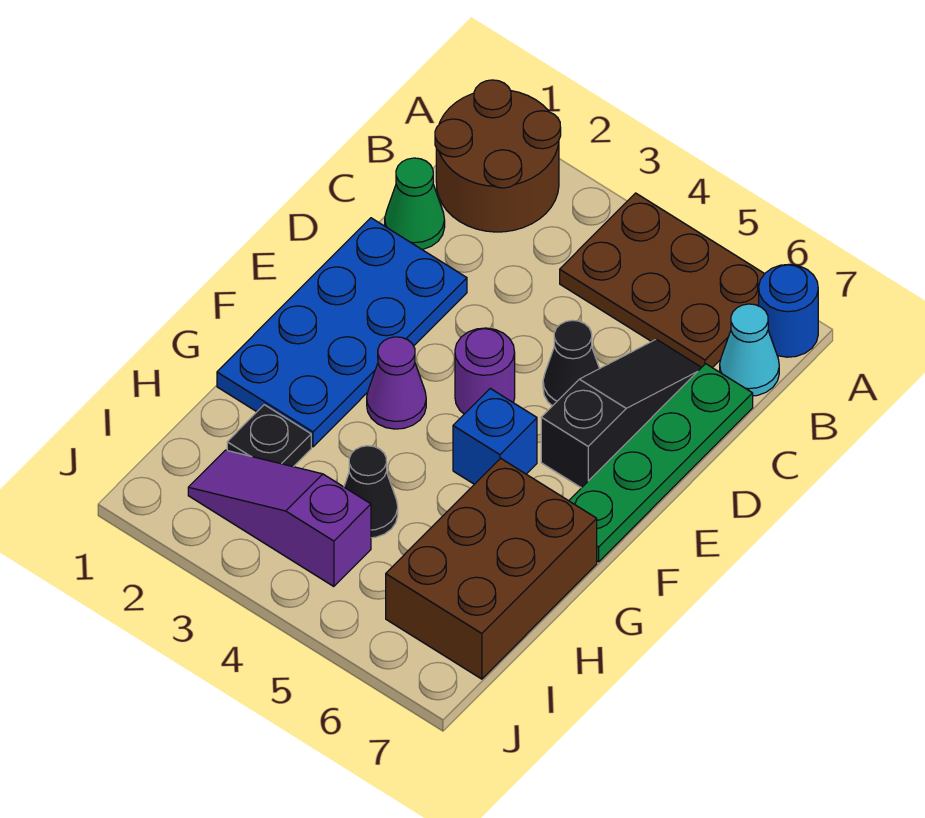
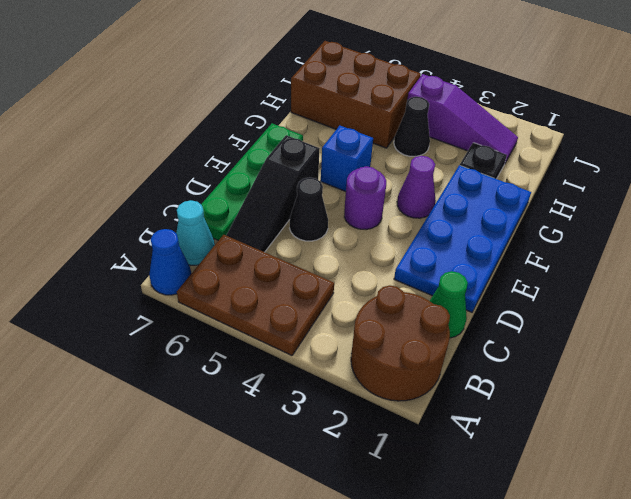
blue 1x1 round brick [759,264,818,357] -> blue 1x1 cone [149,229,191,295]
brown 2x3 brick [386,458,597,679] -> brown 2x3 brick turned to [291,41,421,148]

